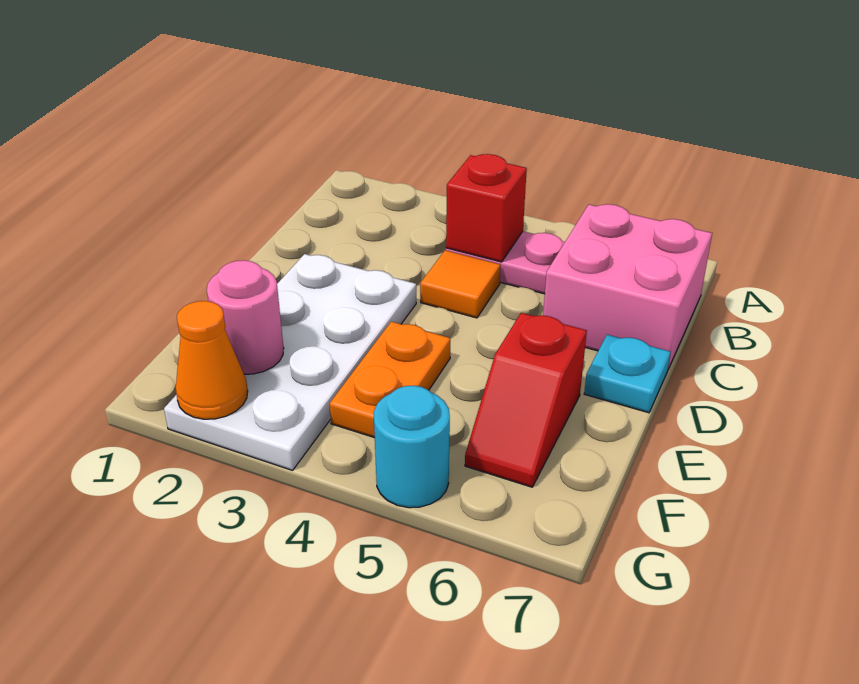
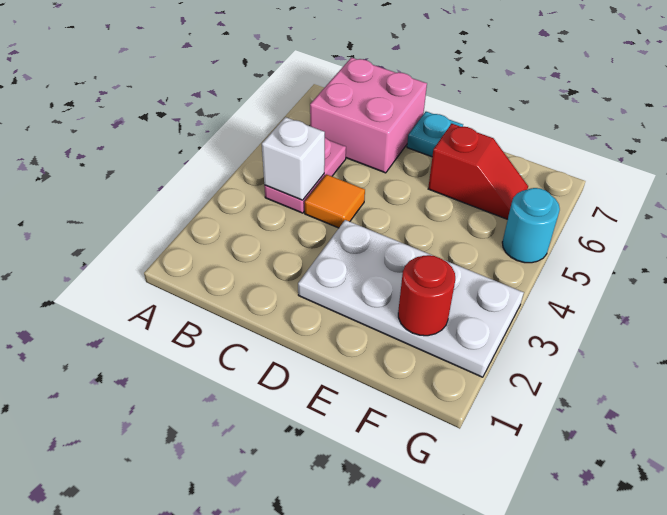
red 1x1 brick [446,154,527,262] -> white 1x1 brick [262,117,325,200]
orange 1x2 plate [330,322,450,438] -> none
pink 1x1 round brick [207,260,284,374] -> red 1x1 round brick [398,255,455,336]
orange 1x1 cone [176,301,248,419] -> none

